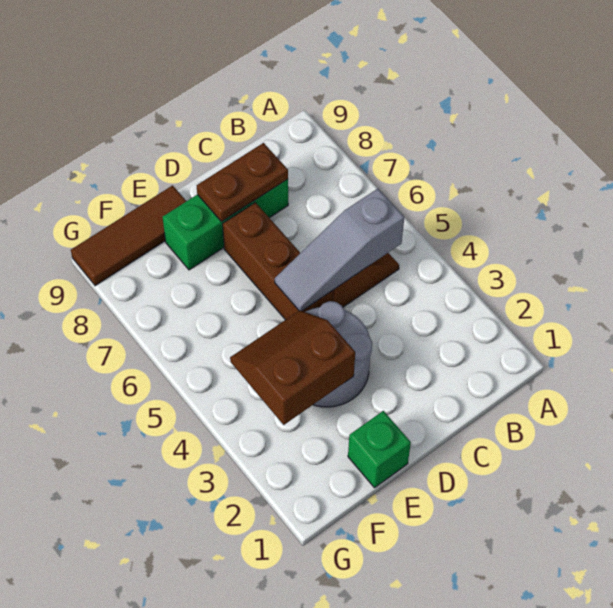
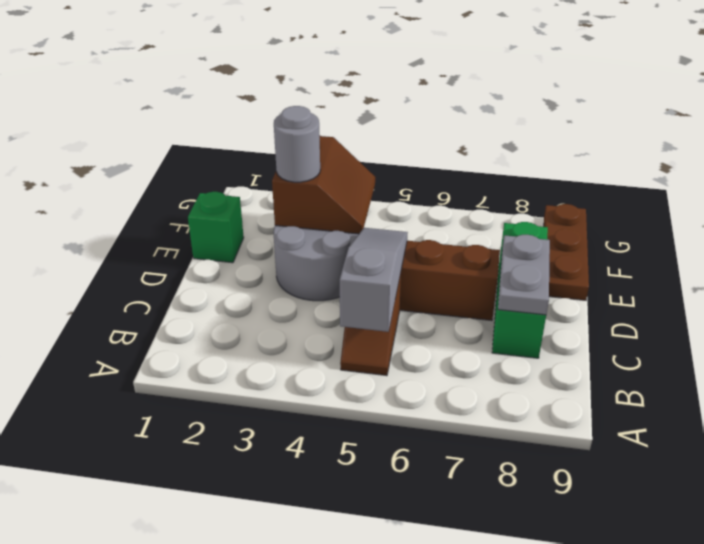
brown 1x2 plate [197,143,288,222] -> grey 1x2 plate [498,235,550,315]
none -> grey 1x1 round brick [274,106,320,182]
brown 1x3 tile [71,185,186,286] -> brown 1x3 plate [544,204,589,300]

